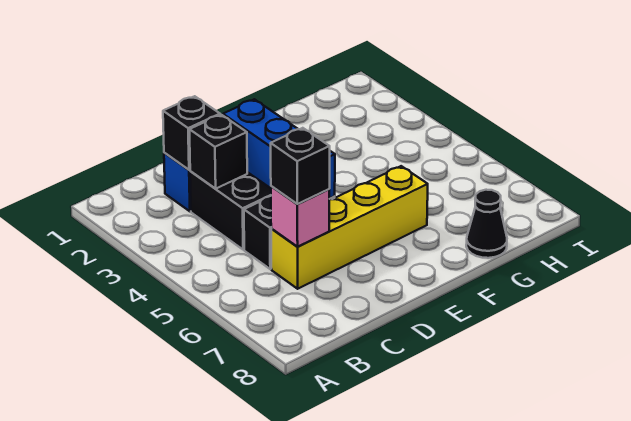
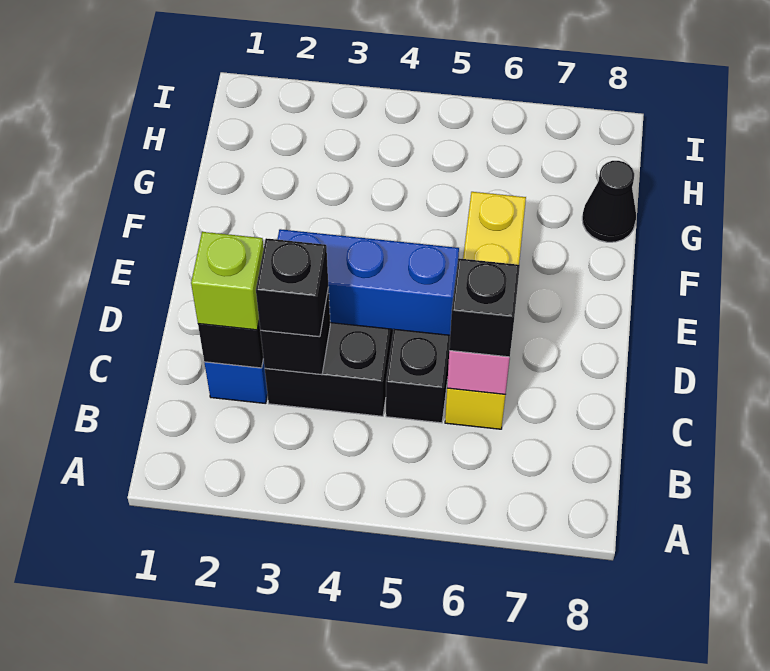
none -> lime 1x1 brick [191,232,264,330]
none -> black 1x1 brick [256,238,328,337]

